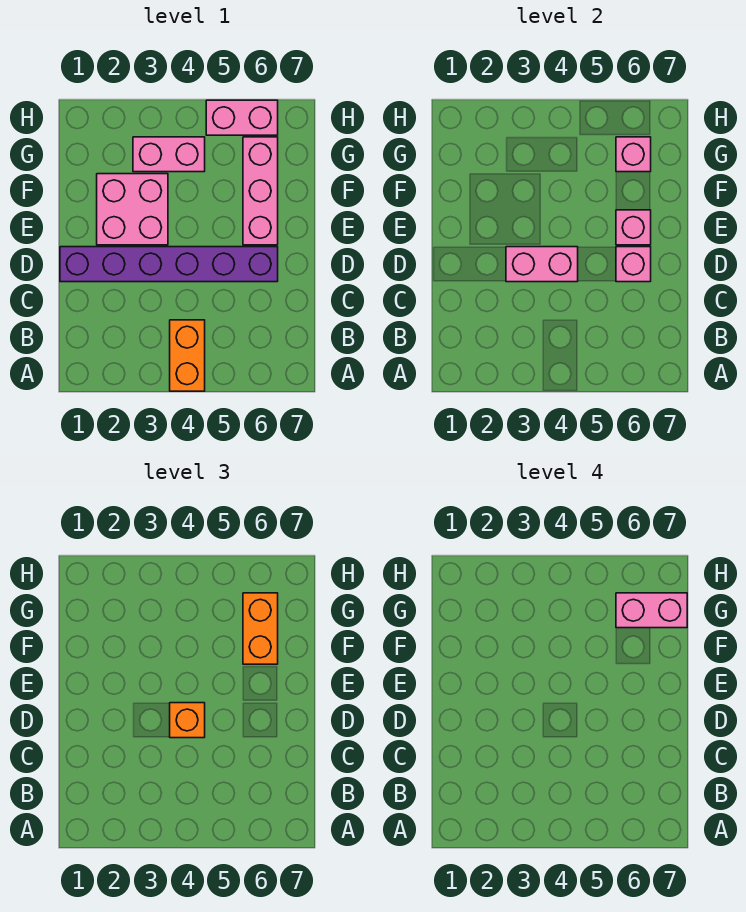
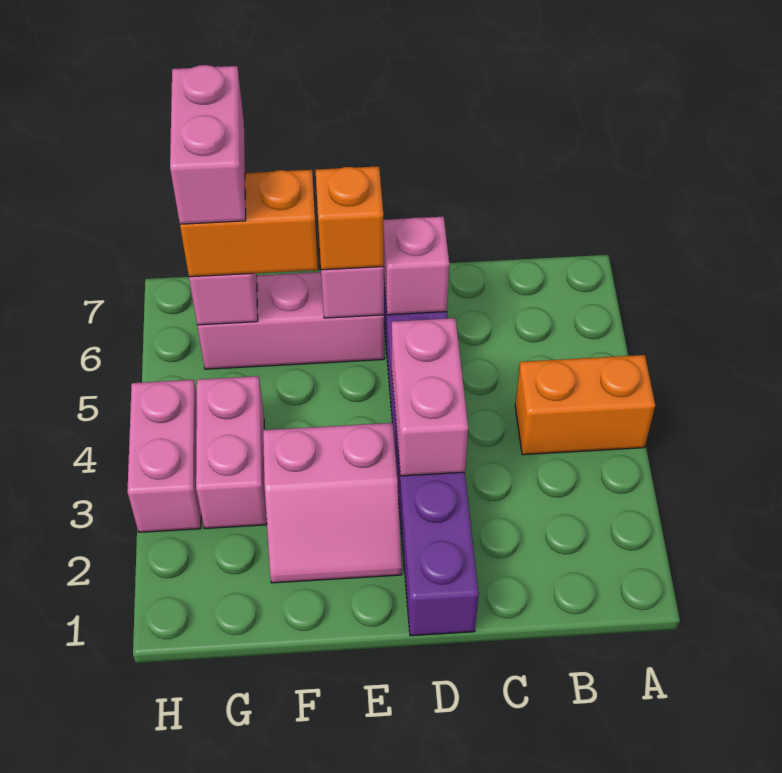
orange 1x1 brick [170,703,205,738] -> orange 1x1 brick moved to [316,166,384,270]
pink 2x2 brick [97,174,168,245] -> pink 2x2 slope [263,423,402,583]
pink 1x2 brick [206,100,278,135] -> pink 1x2 brick moved to [127,380,201,532]

